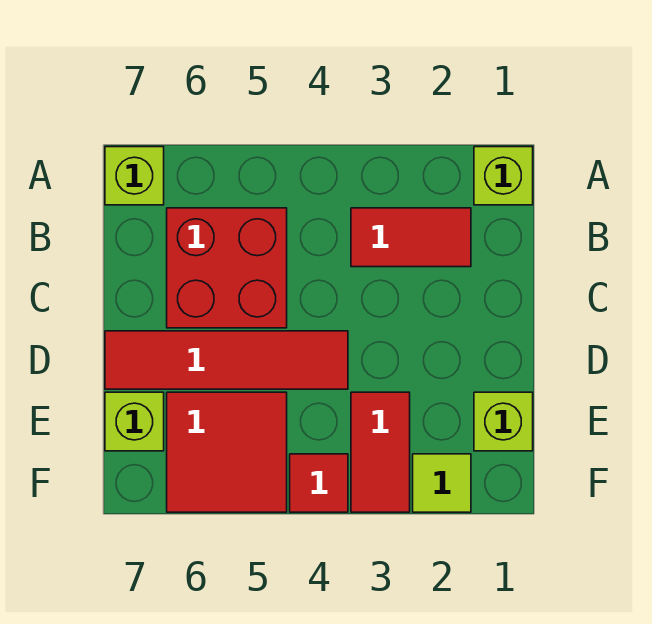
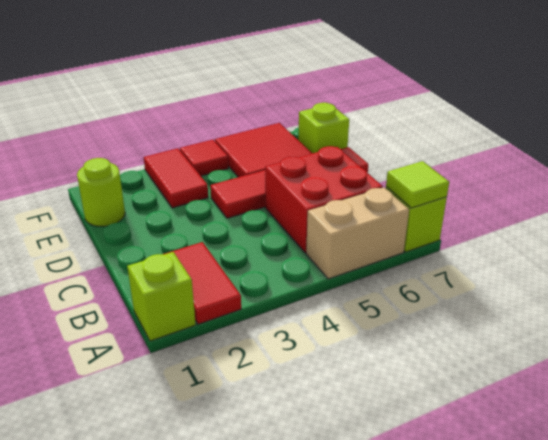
none -> tan 1x2 brick [306,188,409,279]
red 1x2 tile [351,208,471,267] -> red 1x2 tile turned to [165,242,241,324]
lime 1x1 brick [474,392,533,451] -> lime 1x1 round brick [77,158,125,226]
lime 1x1 tile [413,454,471,512] -> lime 1x1 tile moved to [386,161,449,208]

